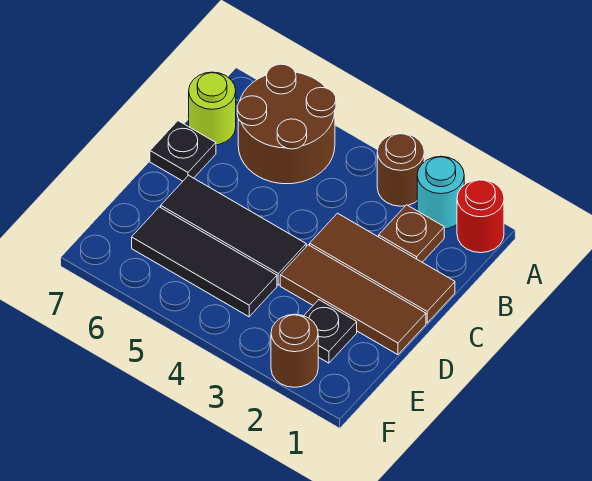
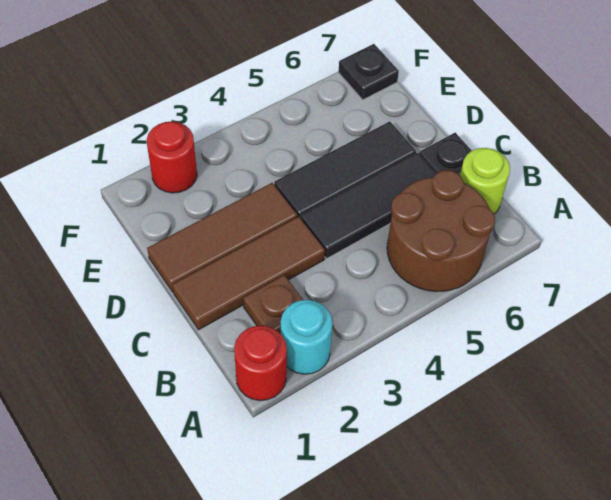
brown 1x1 round brick [377,133,424,206] -> none
black 1x1 plate [304,300,357,363] -> black 1x1 plate moved to [338,44,399,100]
black 1x3 tile [132,207,277,317] -> black 1x3 tile moved to [301,153,436,259]
brown 1x1 round brick [271,314,318,387] -> red 1x1 round brick [147,122,197,193]

